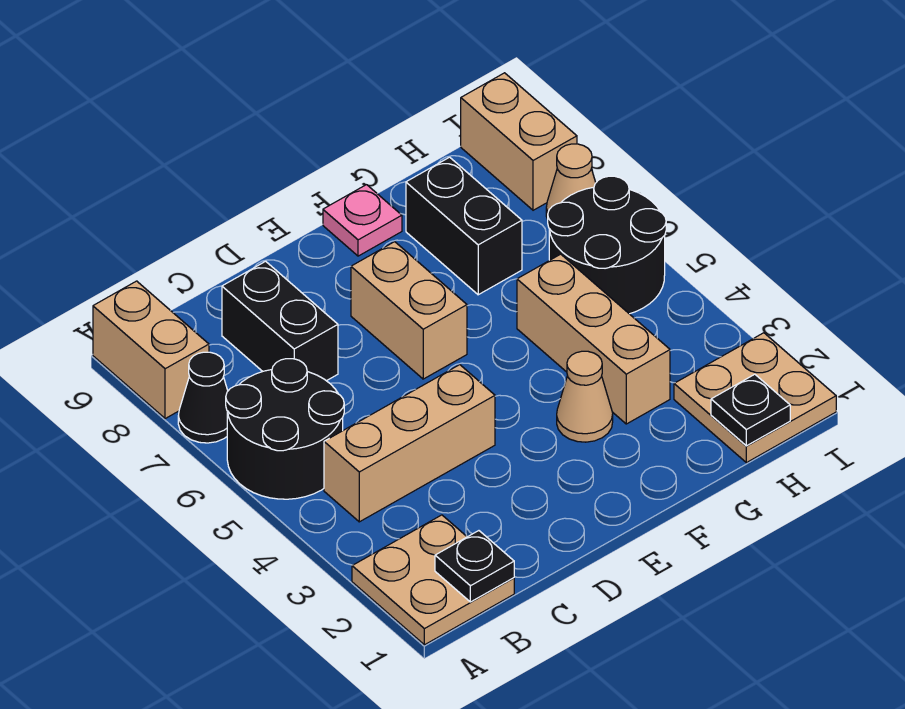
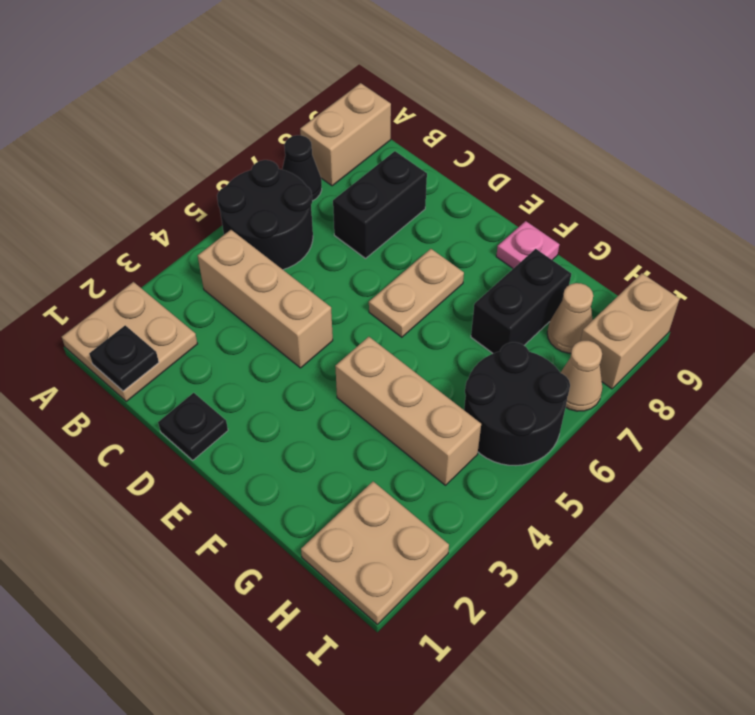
tan 1x2 brick [351,242,467,379] -> tan 1x2 plate [369,249,464,337]
tan 1x1 cone [557,351,613,442] -> tan 1x1 cone moved to [547,283,593,353]
tan 1x3 brick [517,254,670,424] -> tan 1x3 brick turned to [335,337,481,485]
black 1x1 plate [711,374,790,446] -> black 1x1 plate moved to [158,393,228,460]

